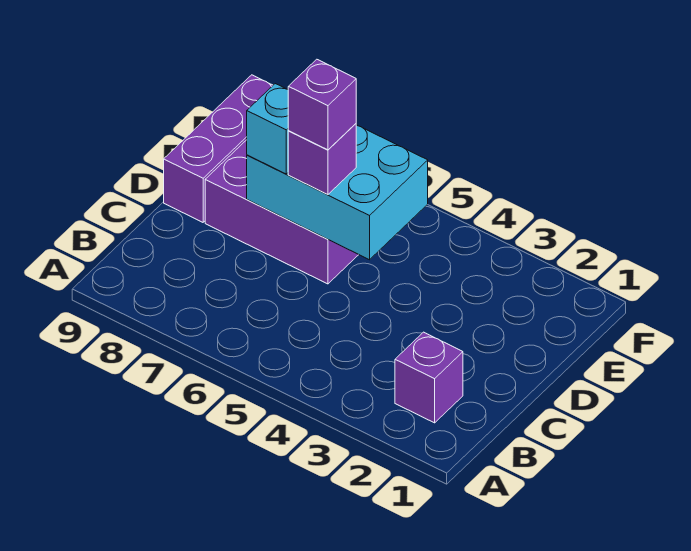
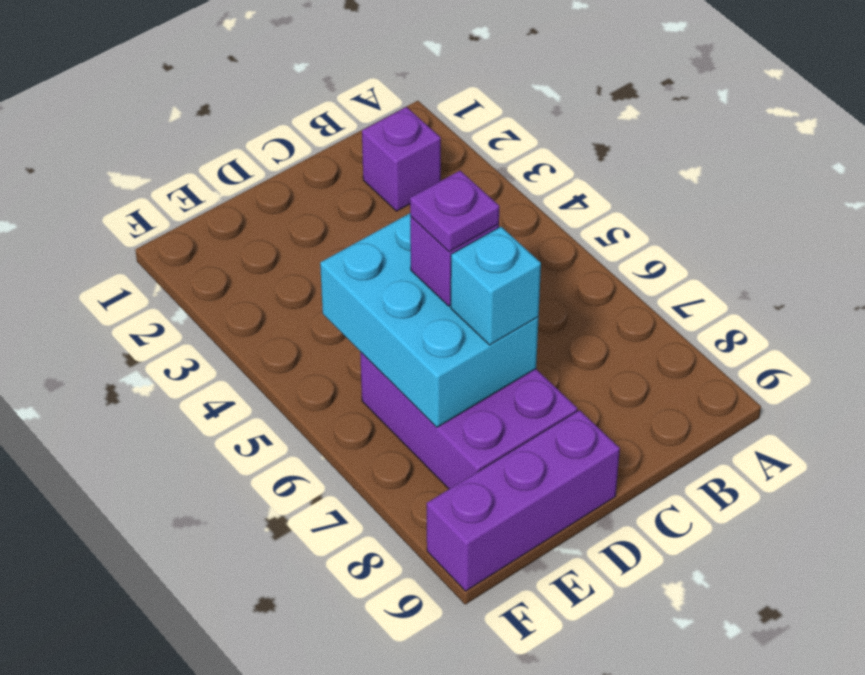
purple 1x1 brick [288,59,356,150] -> purple 1x1 plate [410,171,499,252]

